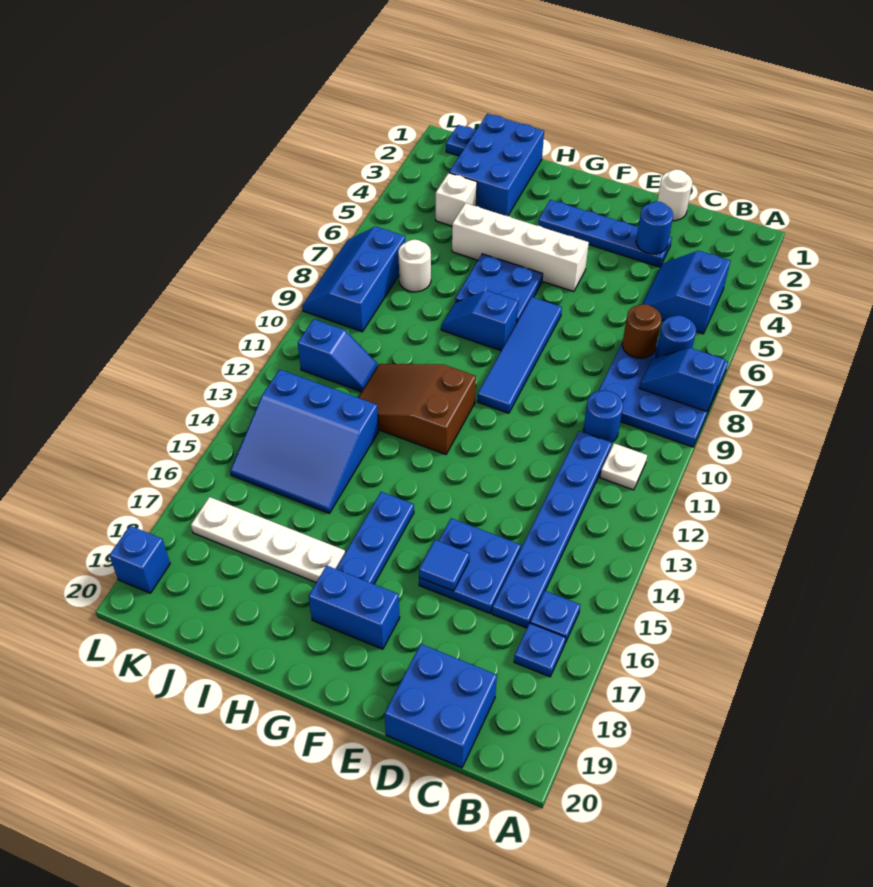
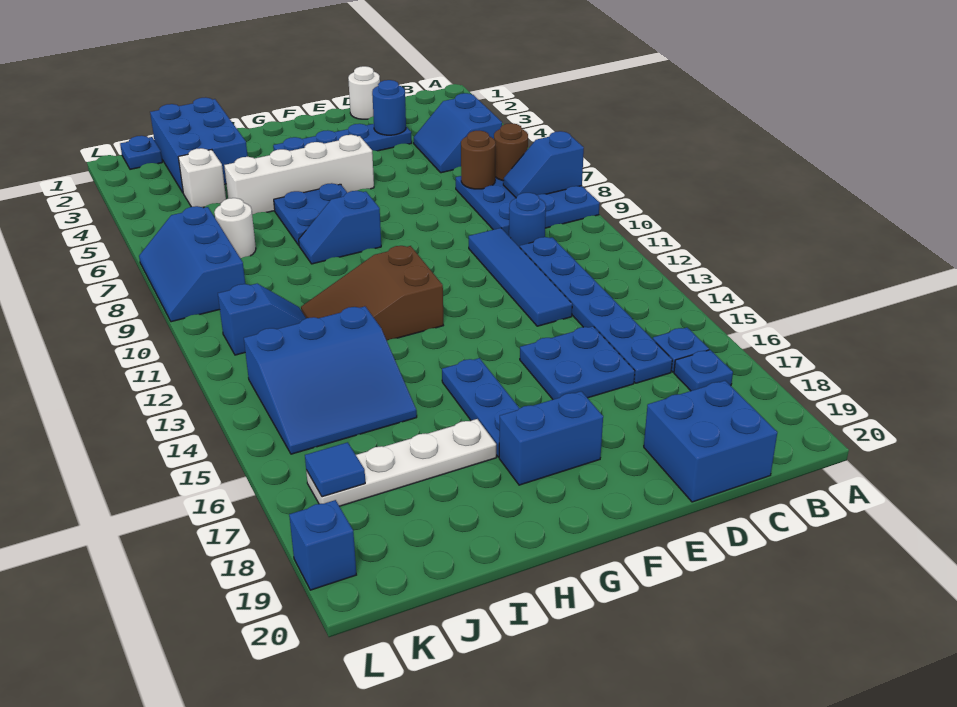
blue 1x1 round brick [656,316,696,358] -> brown 1x1 round brick [494,123,528,181]
white 1x1 plate [600,443,647,490] -> none
blue 1x1 tile [419,540,469,591] -> blue 1x1 tile moved to [305,442,365,497]
blue 1x4 tile [477,297,562,413] -> blue 1x4 tile moved to [469,228,572,326]

